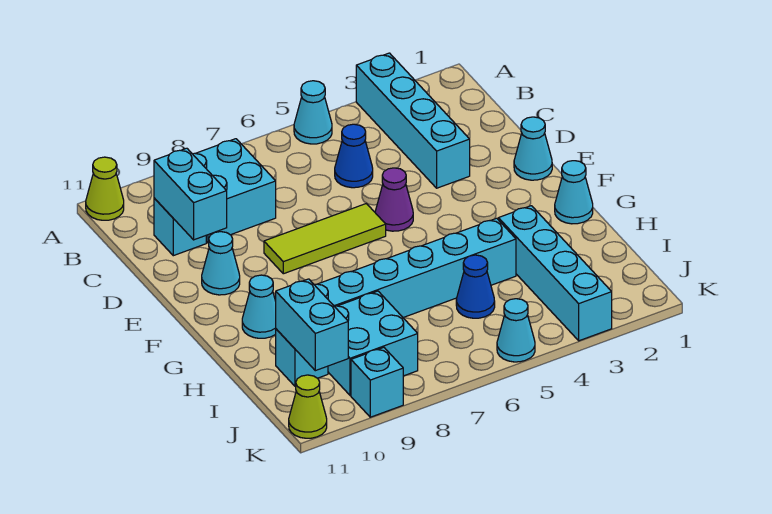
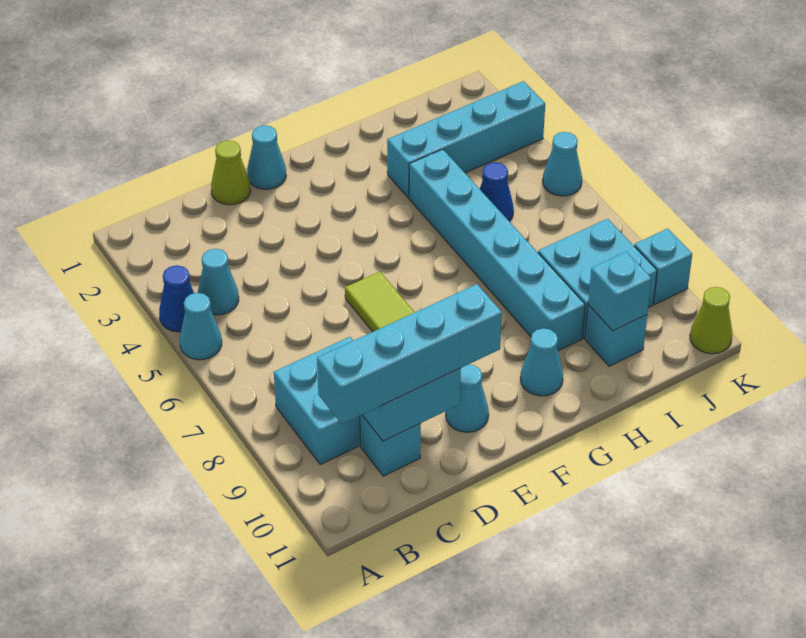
cyan 1x4 brick [356,53,470,188] -> cyan 1x4 brick moved to [317,284,502,424]
lime 1x1 cone [86,157,124,220] -> lime 1x1 cone moved to [211,140,251,205]
blue 1x1 cone [335,124,373,188] -> blue 1x1 cone moved to [159,265,194,332]
purple 1x1 cone [375,168,413,231] -> none
cyan 1x1 cone [555,161,593,224] -> cyan 1x1 cone moved to [198,249,239,315]
cyan 1x2 brick [276,279,348,371] -> cyan 1x1 brick [588,252,652,331]

